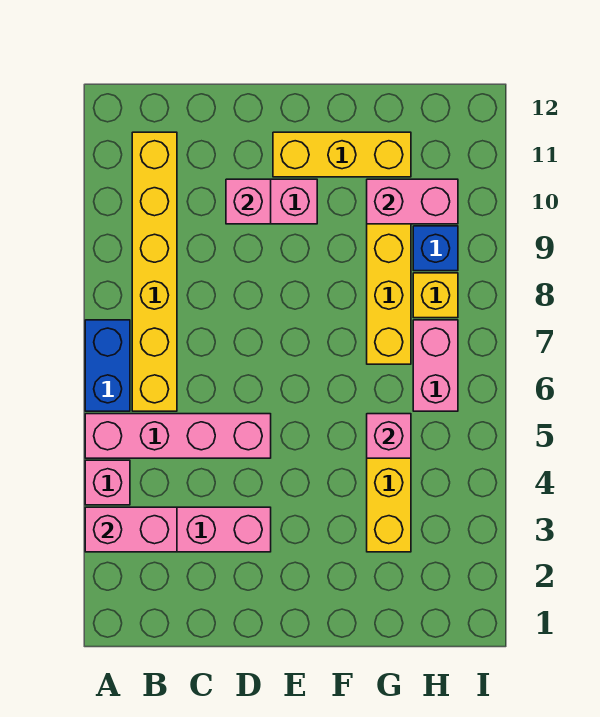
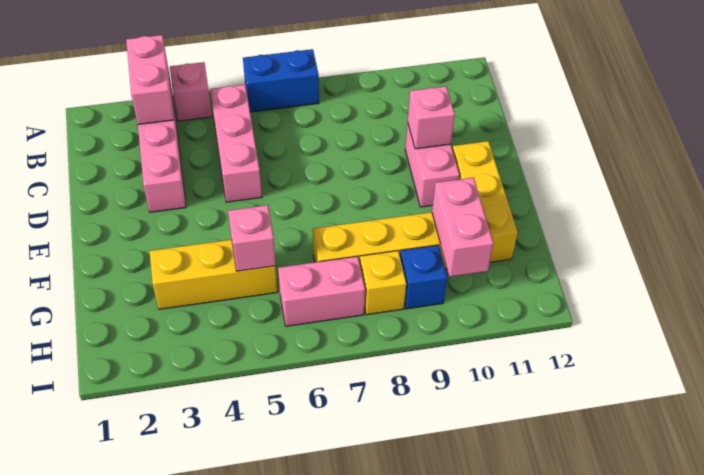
pink 1x4 brick [85,414,271,458] -> pink 1x3 brick [210,85,262,202]
yellow 1x6 brick [132,132,177,411] -> none

